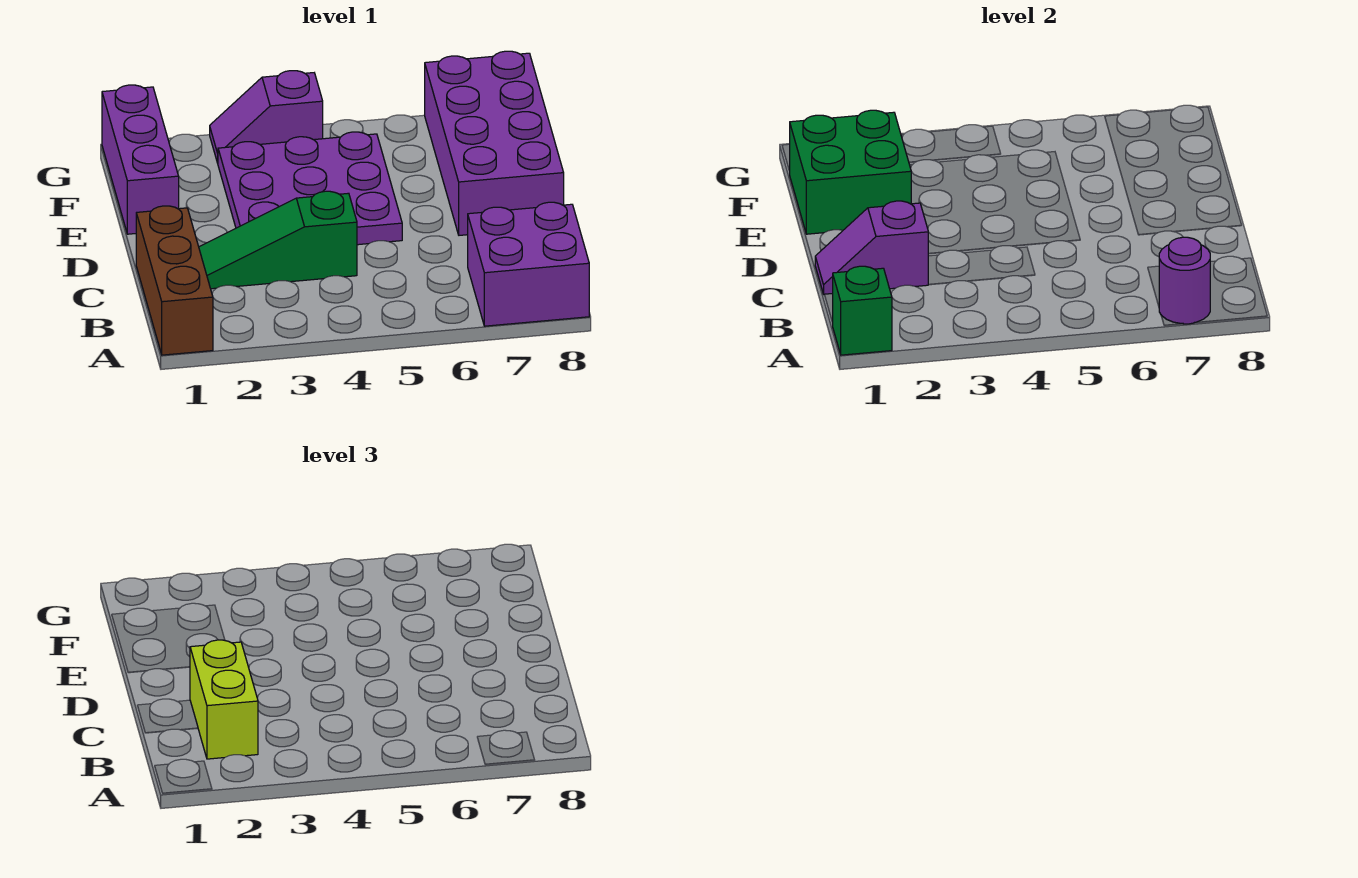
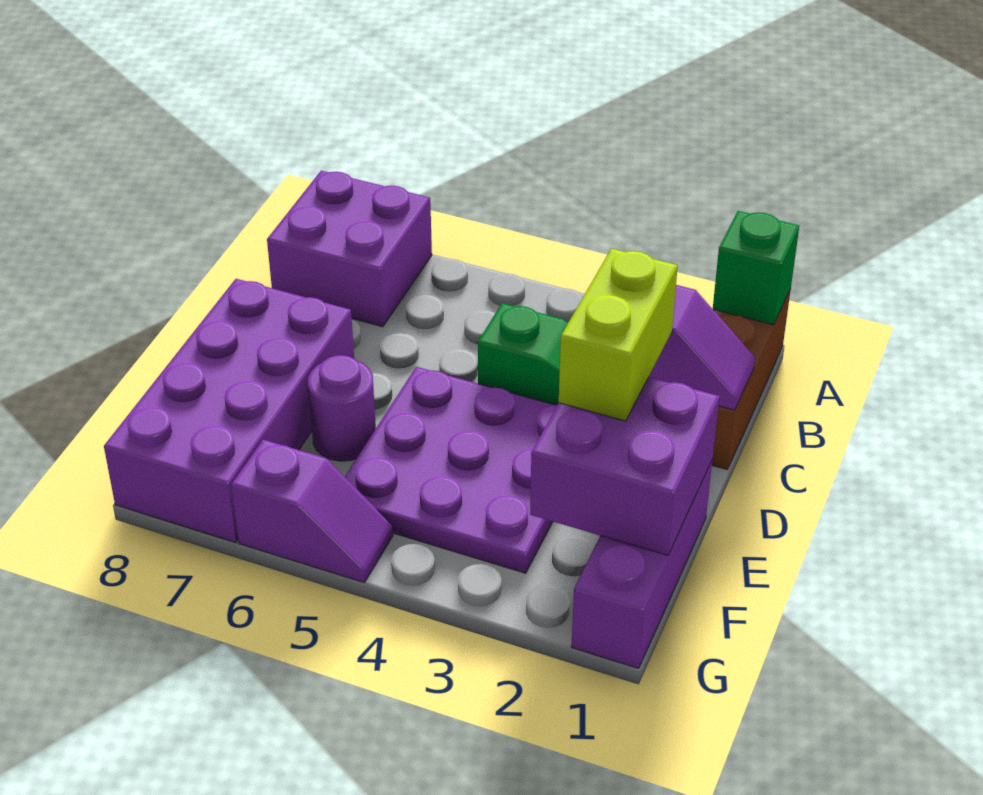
purple 1x1 round brick [1159,237,1210,324] -> purple 1x1 round brick moved to [308,355,376,461]
lime 1x2 brick [190,640,258,759] -> lime 1x2 brick moved to [559,249,678,421]
green 2x2 brick [789,110,911,234] -> purple 2x2 brick [530,377,719,555]
purple 1x2 slope [210,71,323,163] -> purple 1x2 slope moved to [231,440,393,583]

